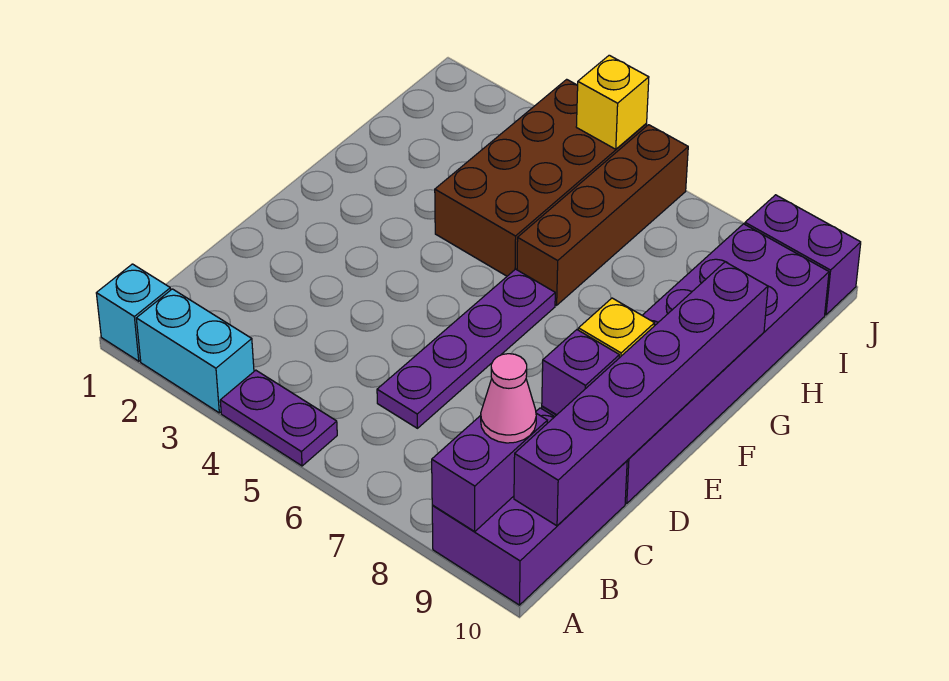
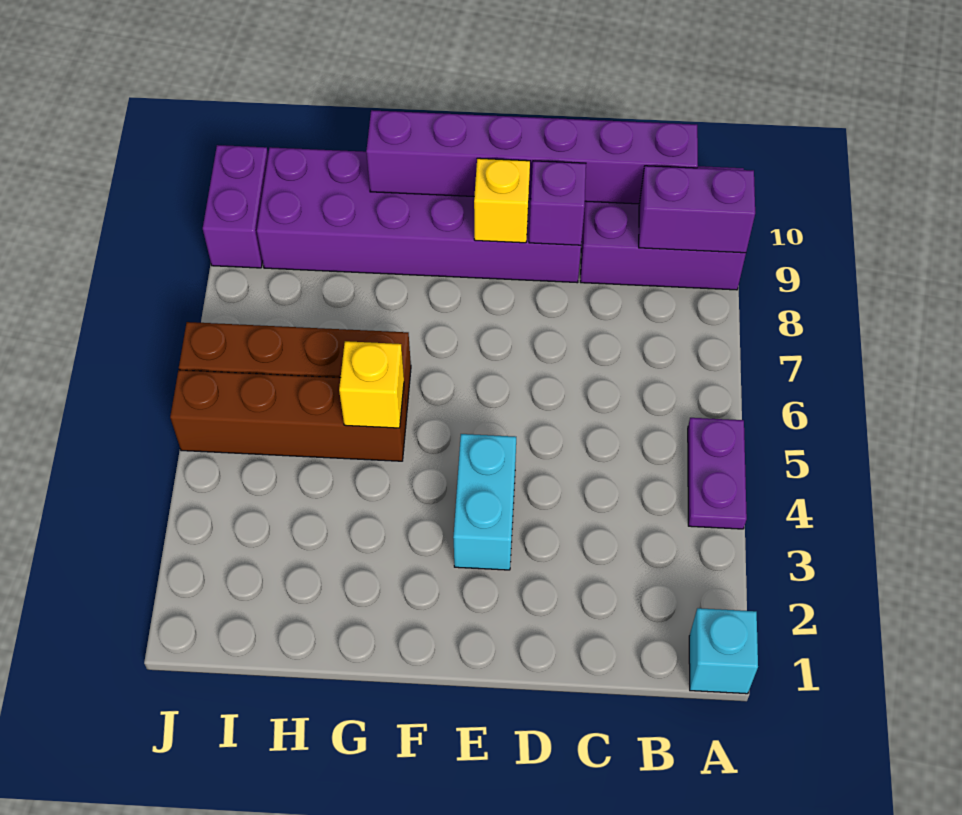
cyan 1x2 brick [136,289,254,413] -> cyan 1x2 brick moved to [453,434,516,570]
pink 1x1 cone [481,354,536,443] -> none
purple 1x4 plate [377,269,555,428] -> none
brown 2x4 brick [435,79,647,276] -> brown 1x4 brick [170,370,407,461]
yellow 1x1 brick [576,55,649,149] -> yellow 1x1 brick moved to [339,341,404,428]

